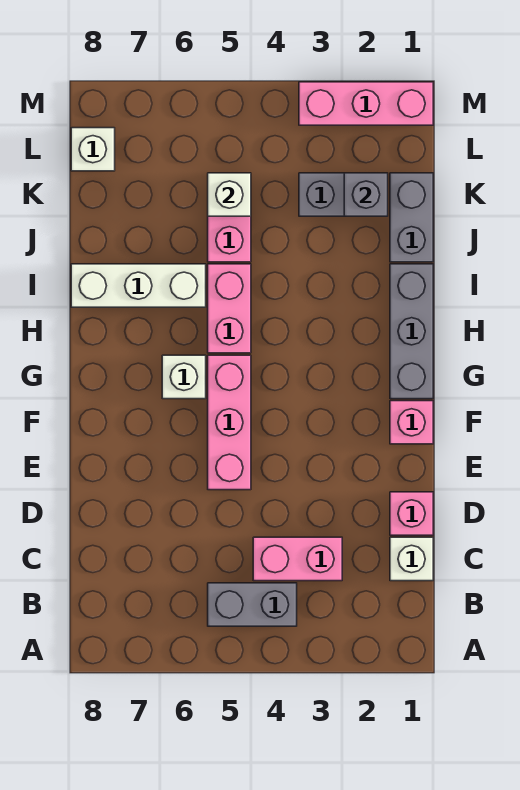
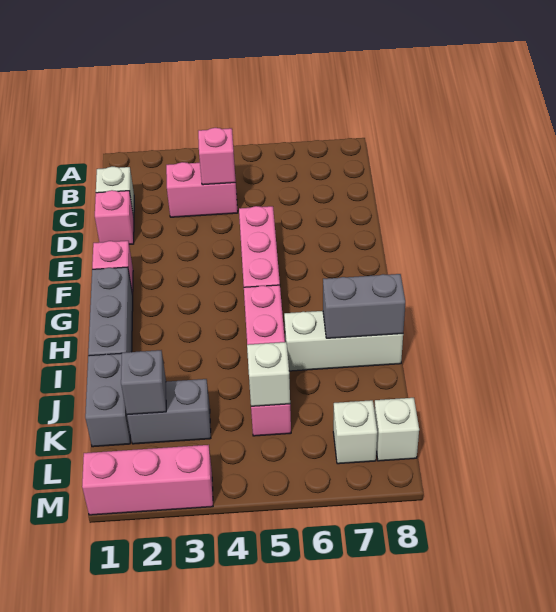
grey 1x2 brick [208,583,297,626] -> grey 1x2 brick moved to [323,274,405,338]
none -> pink 1x1 brick [198,128,236,185]
white 1x1 brick [162,355,206,399] -> white 1x1 brick moved to [333,400,377,464]

